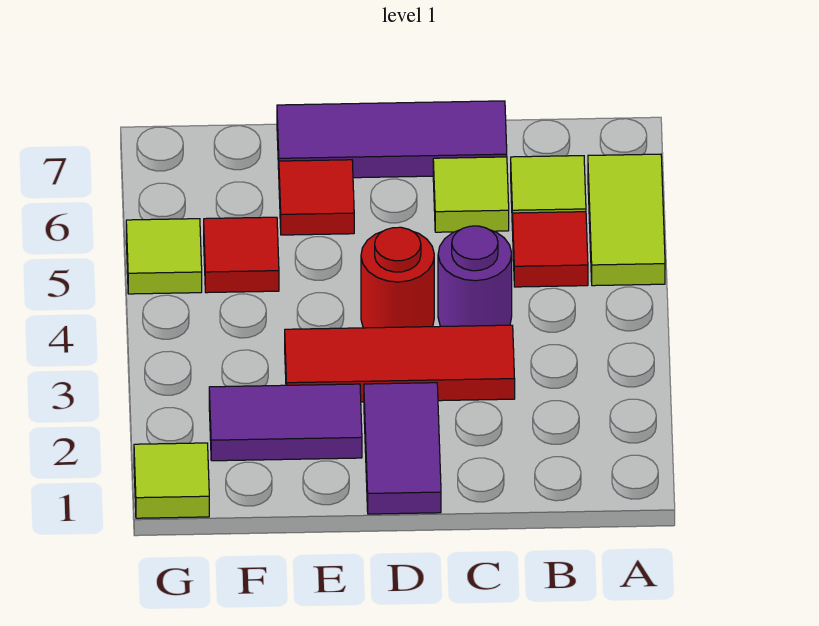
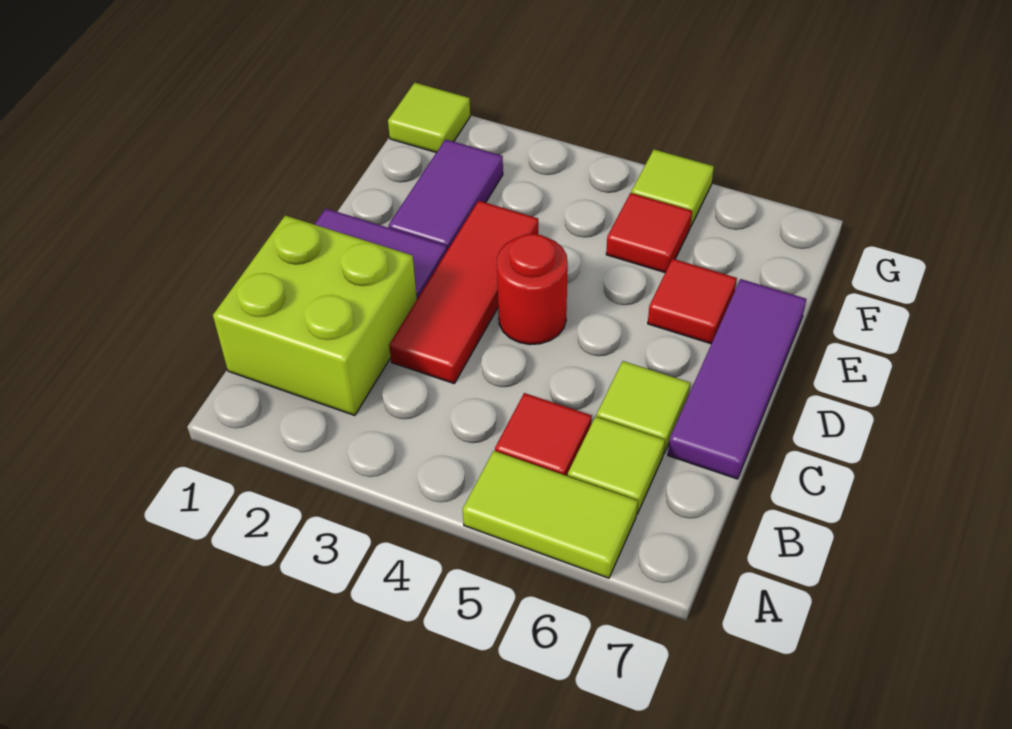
none -> lime 2x2 brick [213,216,417,416]
purple 1x1 round brick [438,226,512,326] -> none

